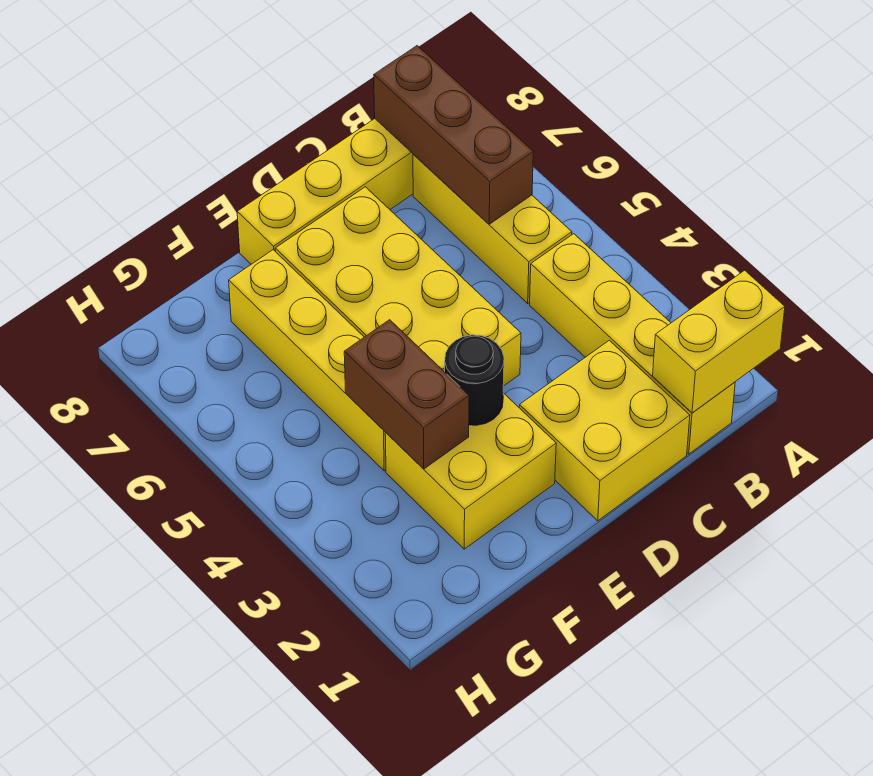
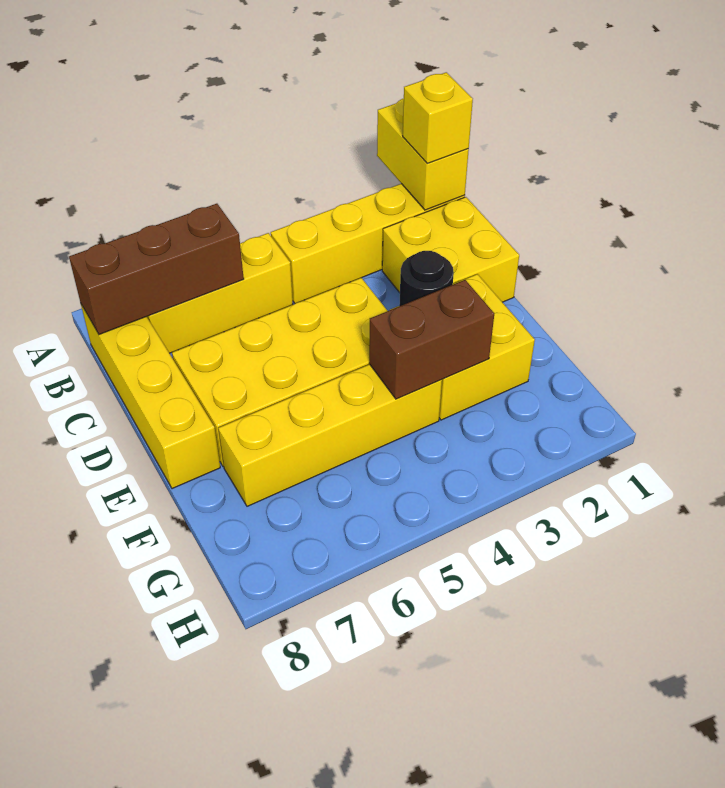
none -> yellow 1x1 brick [403,72,473,163]

